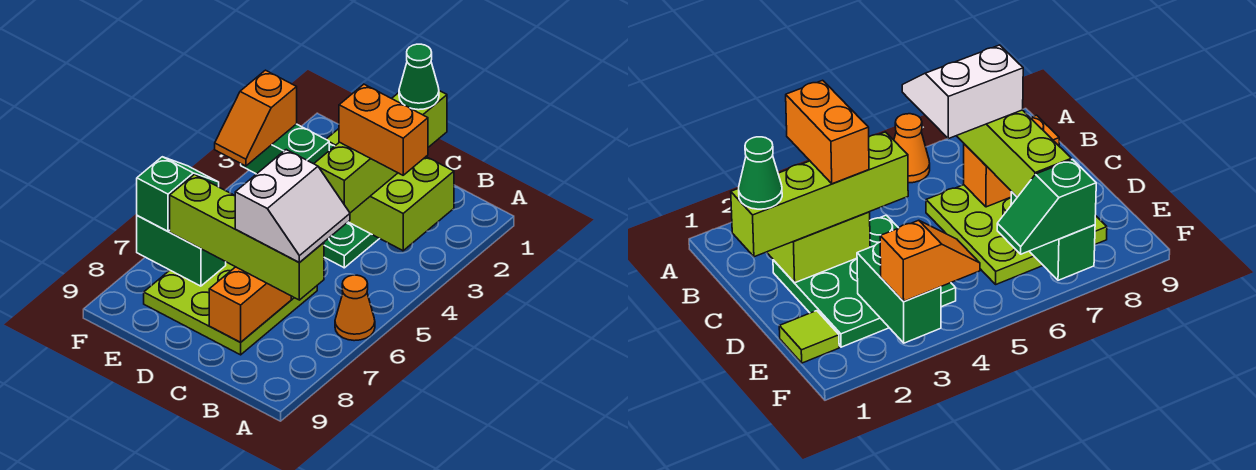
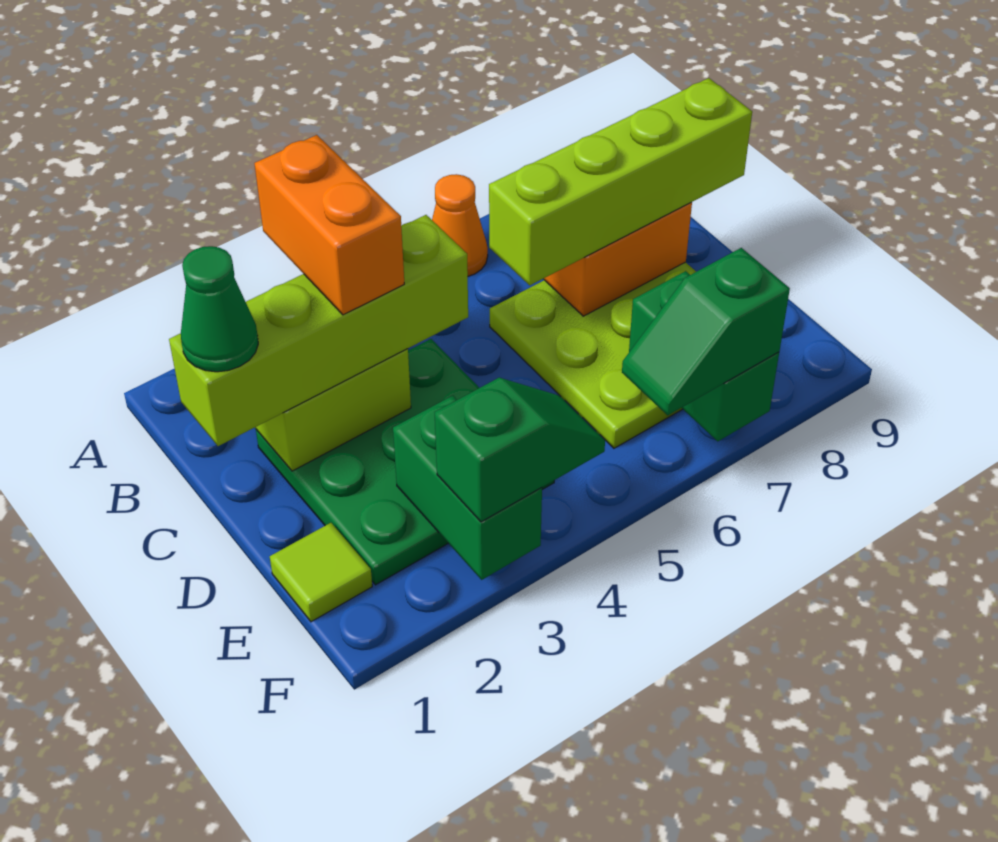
white 2x2 slope [235,150,350,263] -> none
lime 1x4 brick [170,175,324,300] -> lime 1x4 brick turned to [489,78,752,285]
orange 1x2 slope [215,70,297,166] -> green 1x2 slope [435,378,605,522]

